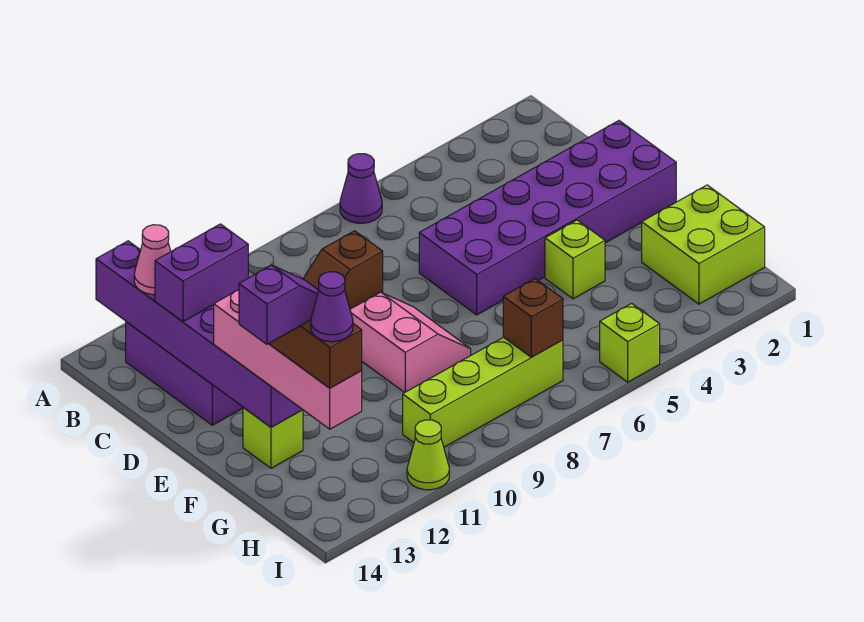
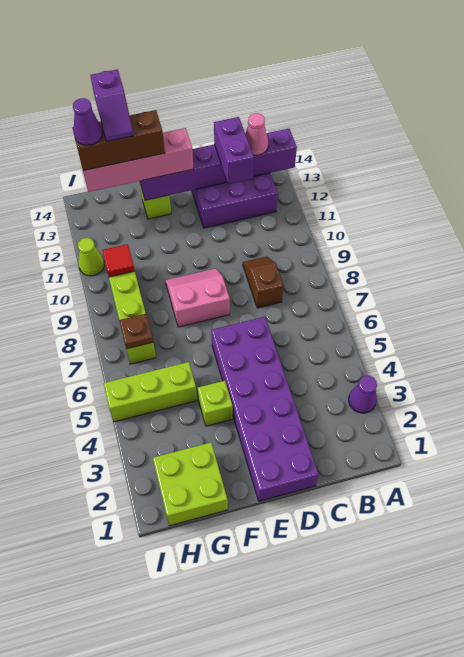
purple 1x1 cone [340,154,382,223] -> purple 1x1 cone moved to [349,376,377,413]
pink 2x2 slope [350,292,471,393] -> pink 2x2 slope turned to [165,268,230,327]
brown 1x1 brick [503,279,563,357] -> brown 1x1 plate [119,314,153,349]
none -> red 1x1 tile [102,244,135,277]
lime 1x1 brick [600,303,660,382] -> lime 1x3 brick [104,362,197,422]

